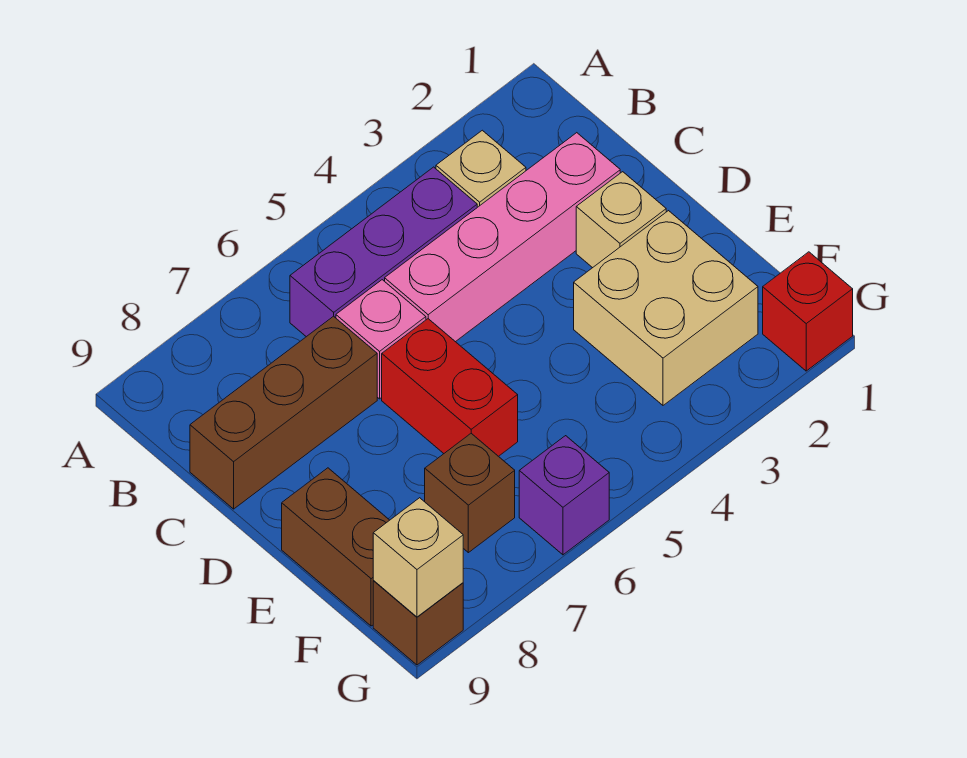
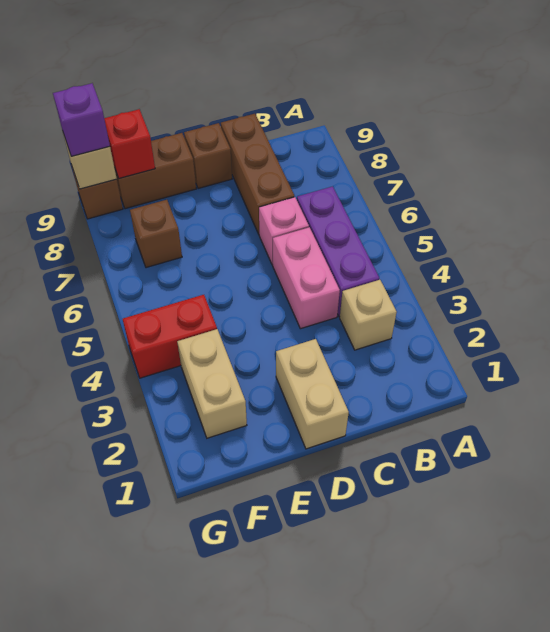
pink 1x4 brick [385,133,620,342] -> pink 1x2 brick [273,227,340,329]
tan 1x1 brick [576,172,666,268] -> tan 1x2 brick [276,339,349,449]
red 1x2 brick [382,319,518,456] -> red 1x2 brick moved to [123,295,217,378]
none -> brown 1x1 brick [184,123,232,189]
tan 2x2 brick [574,211,758,405] -> tan 1x2 brick [177,329,247,438]
red 1x1 brick [763,252,853,371] -> red 1x1 brick moved to [104,109,155,178]
purple 1x1 brick [519,436,609,555] -> purple 1x1 brick moved to [53,83,110,157]

